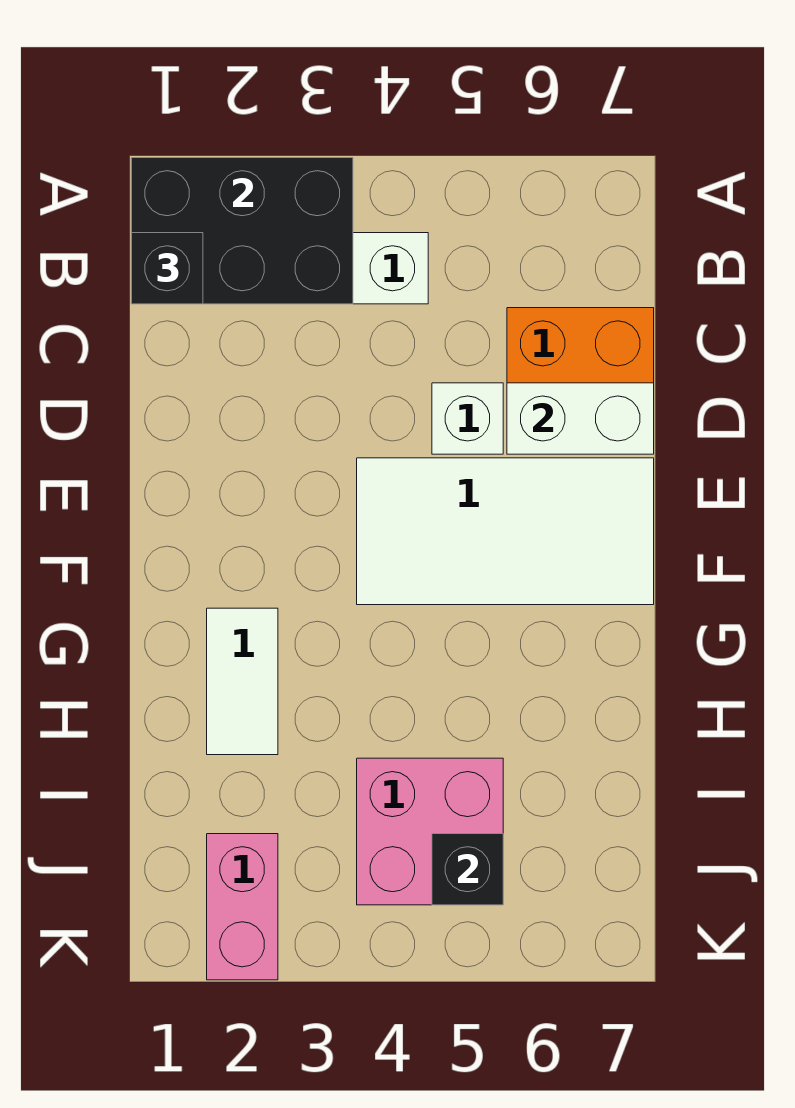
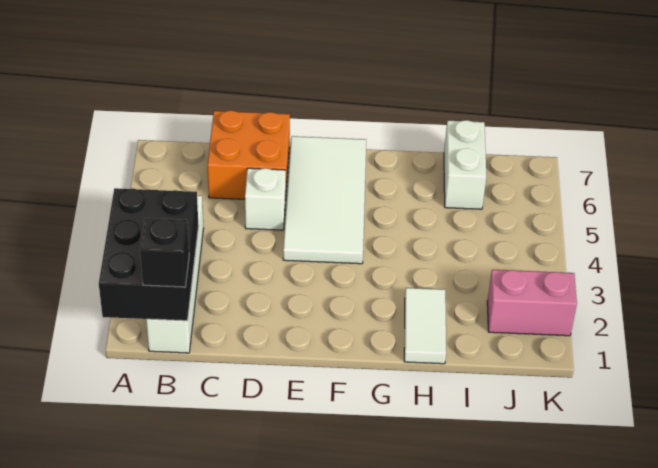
white 1x2 brick [507,383,654,454] -> white 1x2 brick moved to [444,120,486,209]
white 1x2 tile [207,608,278,755] -> white 1x2 tile turned to [404,288,446,364]
pink 2x2 brick [357,758,503,905] -> none
black 1x1 brick [432,834,503,905] -> none

